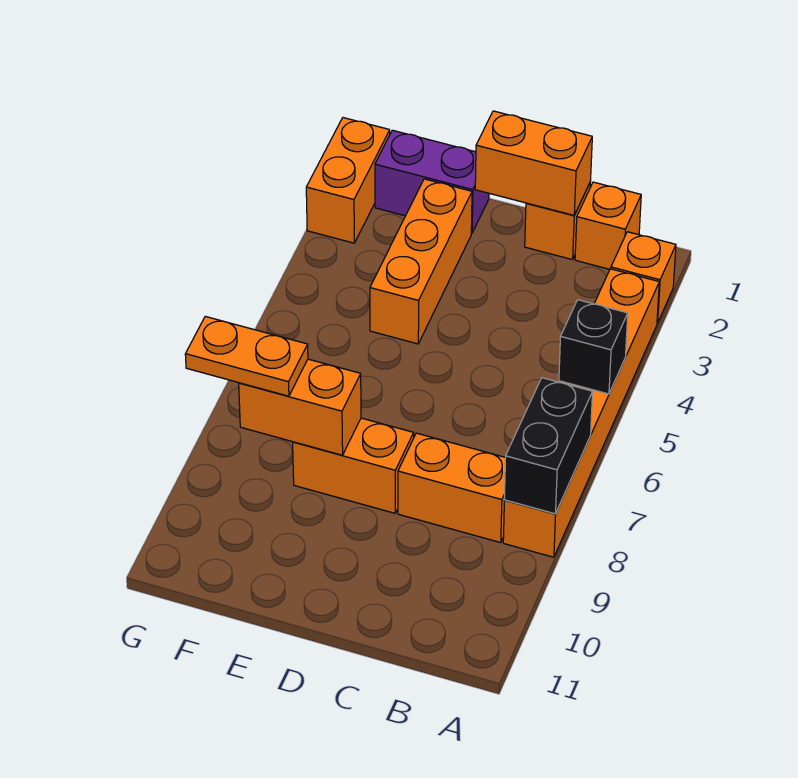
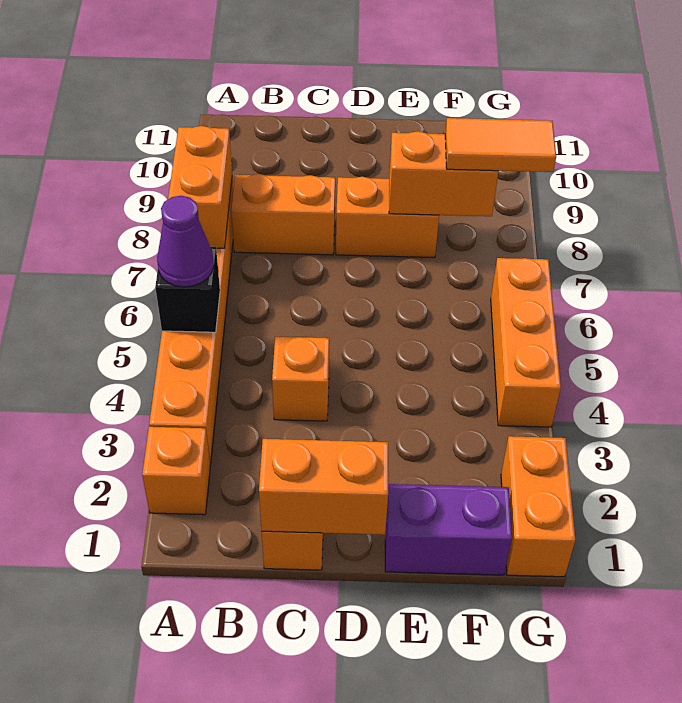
none -> purple 1x1 cone [157,196,214,287]
black 1x2 brick [504,378,593,514] -> orange 1x2 brick [168,126,232,248]
orange 1x1 brick [575,182,641,269] -> orange 1x1 brick moved to [272,337,329,421]
orange 1x3 brick [370,179,472,344] -> orange 1x3 brick moved to [491,258,561,427]
orange 1x2 plate [185,316,308,396] -> orange 1x2 tile [445,118,556,172]

